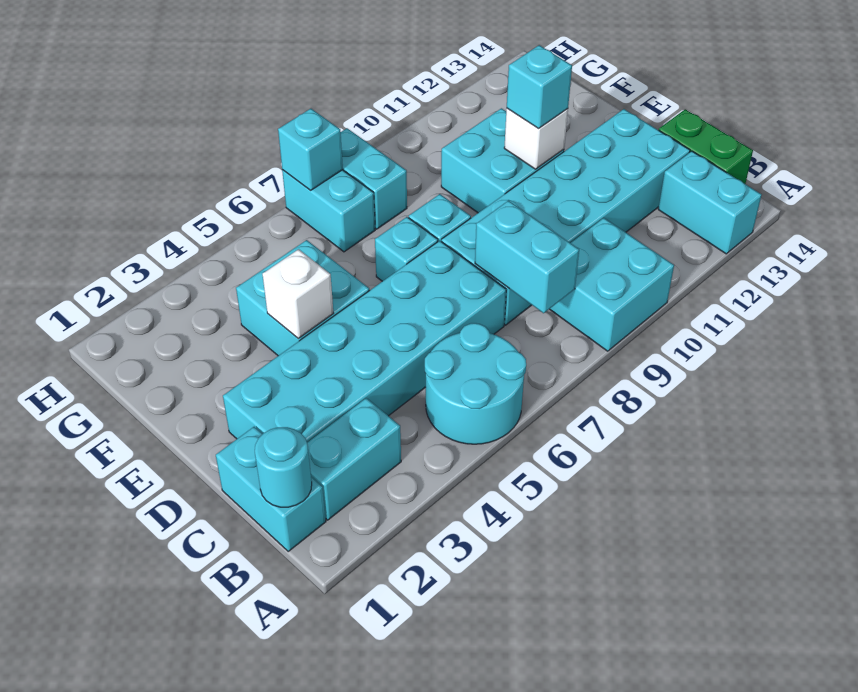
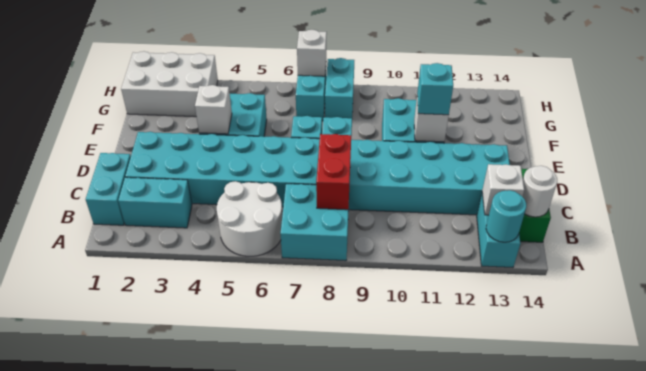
cyan 2x2 round brick [425,323,526,444] -> white 2x2 round brick [217,181,282,256]
cyan 2x2 brick [550,218,674,351] -> cyan 2x2 brick moved to [281,184,349,261]
cyan 1x1 round brick [255,427,312,507] -> cyan 1x1 round brick moved to [486,190,526,242]
cyan 1x2 brick [475,201,579,313] -> red 1x2 brick [316,134,351,210]
none -> white 1x1 brick [482,164,524,215]
none -> white 1x1 round brick [523,166,557,217]
none -> white 2x3 brick [121,51,218,117]
cyan 1x1 brick [278,109,343,190] -> white 1x1 brick [297,30,327,76]

